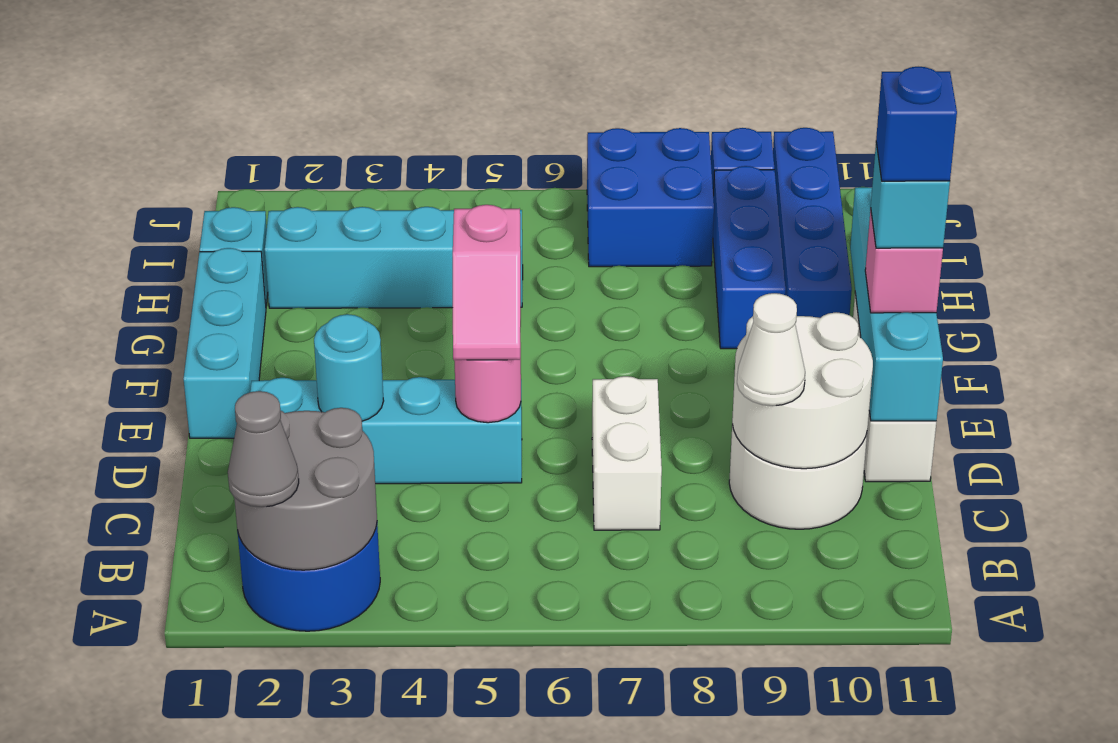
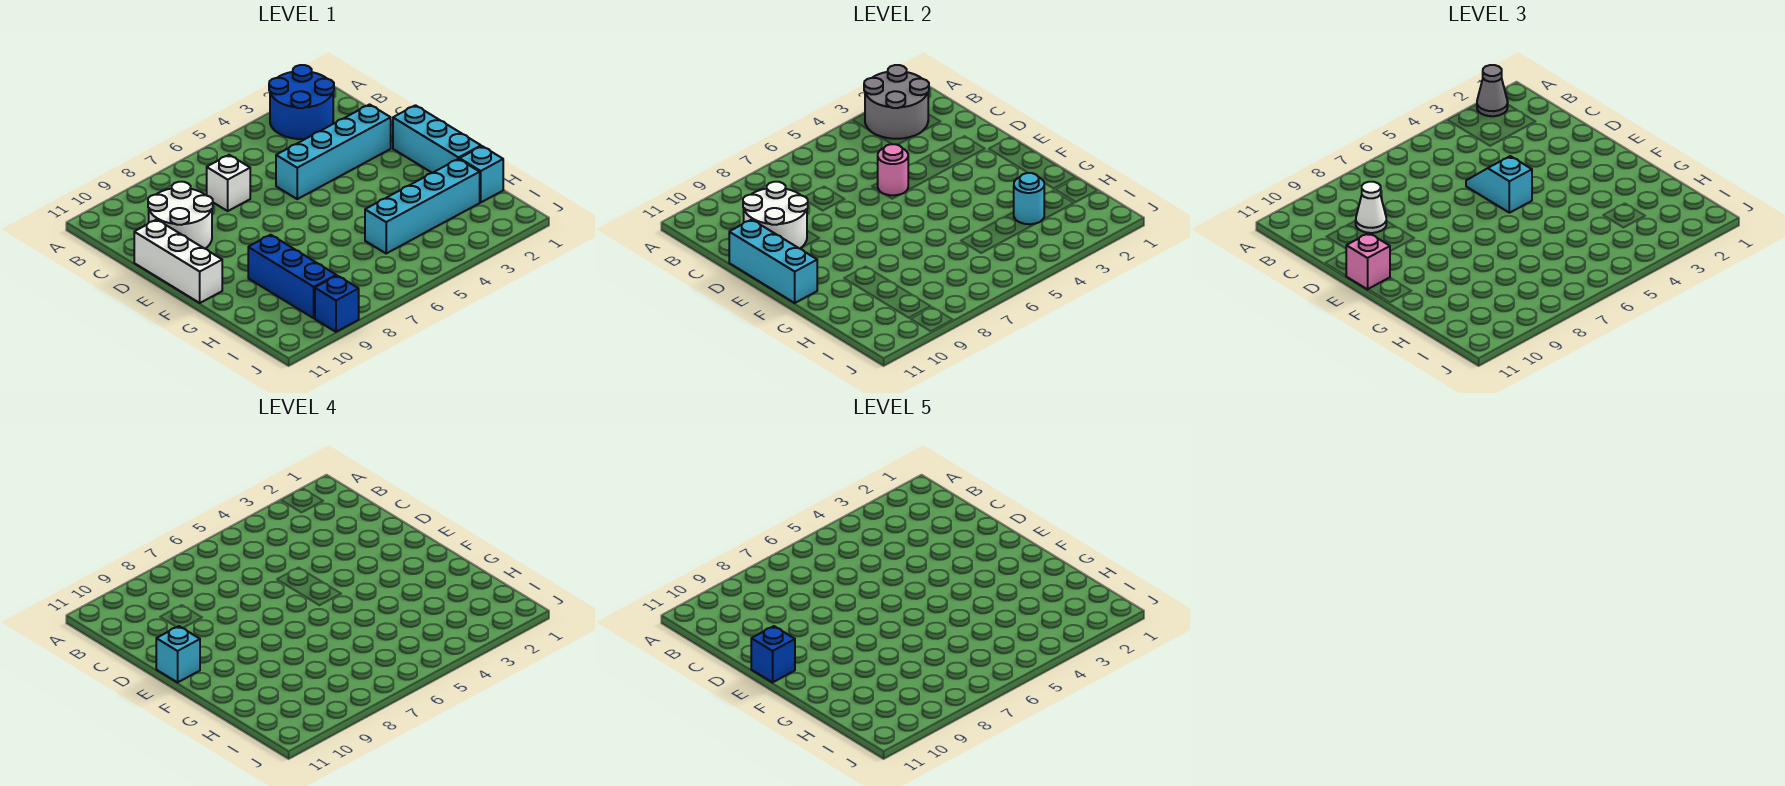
white 1x2 brick [592,376,662,530] -> white 1x1 brick [207,155,250,211]
cyan 1x1 round brick [314,314,384,421] -> cyan 1x1 round brick moved to [1014,173,1044,224]
pink 1x2 slope [453,205,521,360] -> cyan 1x2 slope [1466,156,1532,213]
cyan 1x4 brick [850,187,943,421] -> cyan 1x3 brick [729,220,817,303]
blue 1x4 brick [773,128,852,318] -> none
blue 2x2 brick [587,128,714,267] -> none

